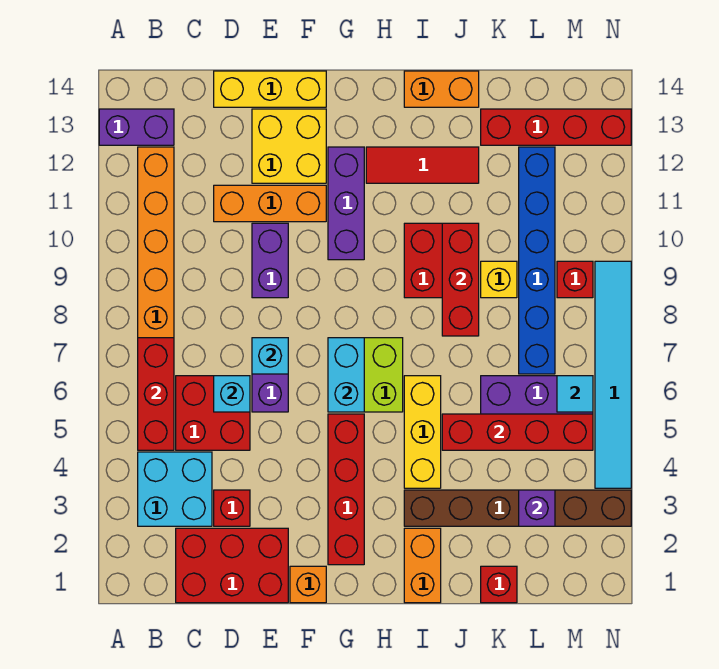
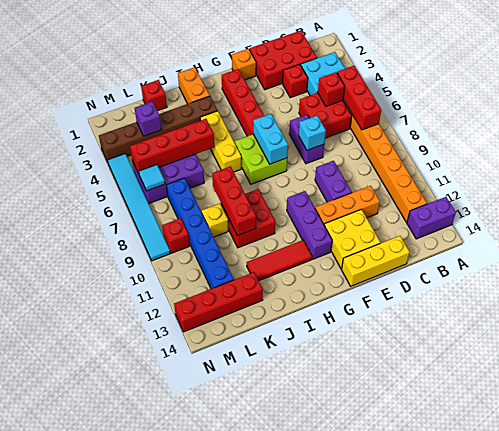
none -> red 1x1 brick [318,72,345,106]
cyan 1x1 brick [214,376,250,412] -> none
orange 1x2 brick [404,71,479,107] -> none

